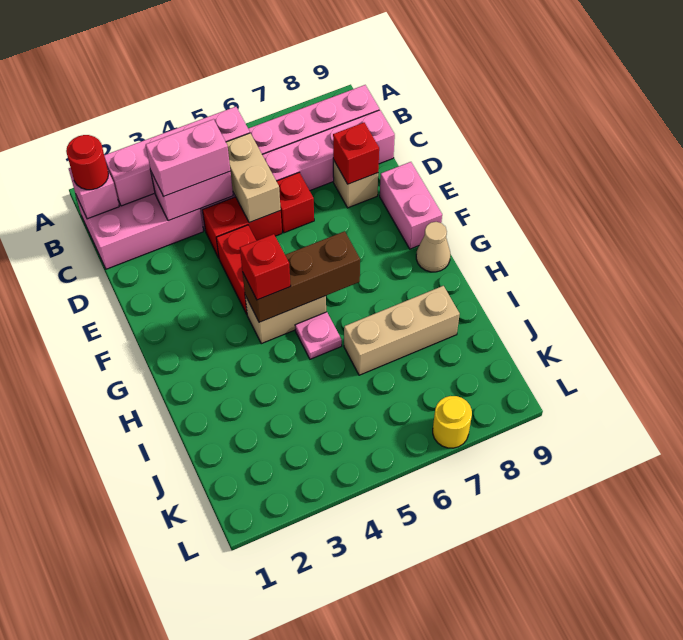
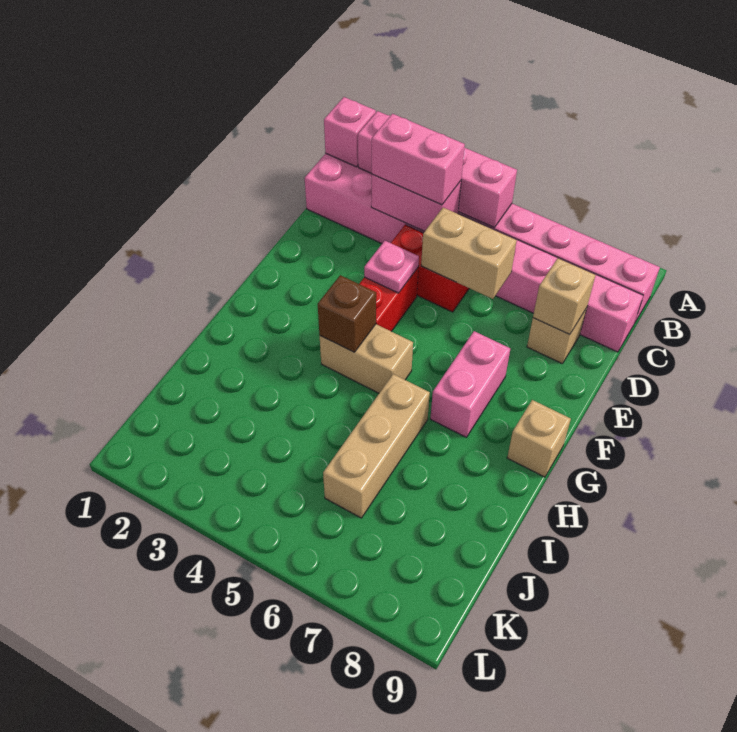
red 1x1 round brick [66,135,109,190] -> none
tan 1x2 brick [226,133,281,223] -> tan 1x2 brick turned to [421,208,517,299]
red 1x1 brick [277,173,314,233] -> none
red 1x1 brick [333,123,379,184] -> tan 1x1 brick [533,258,595,335]
pink 1x2 brick [380,162,442,249] -> pink 1x2 brick moved to [430,331,510,437]
brown 1x3 brick [243,231,360,322] -> brown 1x1 brick [318,275,376,352]
red 1x1 brick [240,234,291,300] -> none
tan 1x1 cone [416,222,450,272] -> tan 1x1 brick [507,400,571,477]
pink 1x1 plate [295,312,342,359] -> pink 1x1 plate moved to [364,241,419,293]
tan 1x3 brick [344,286,460,375] -> tan 1x3 brick turned to [323,374,430,518]
yellow 1x1 round brick [433,396,472,448] -> none

